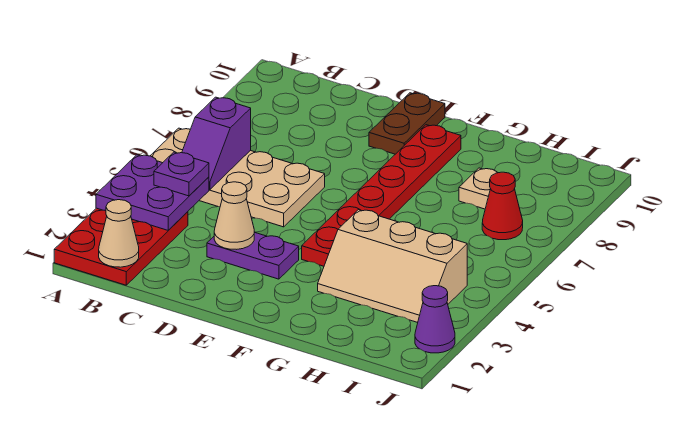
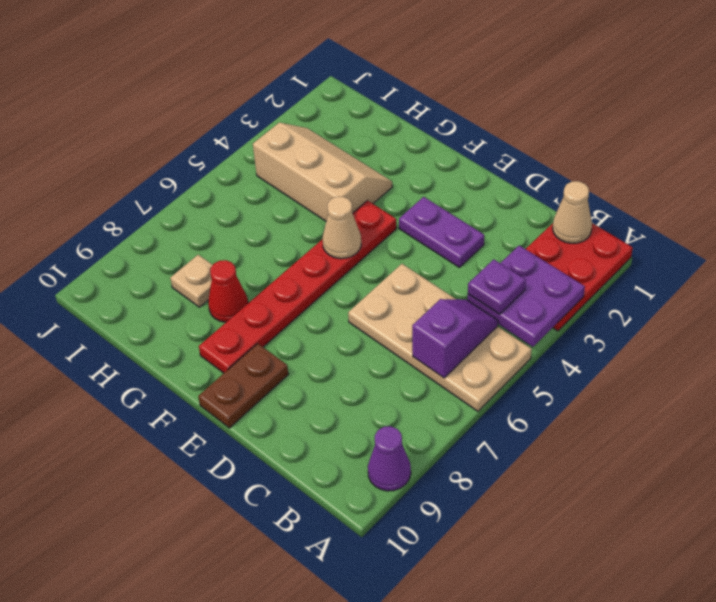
tan 1x1 cone [214,182,254,249] -> tan 1x1 cone moved to [322,197,361,259]
red 1x1 cone [482,172,523,240] -> red 1x1 cone moved to [208,260,248,322]
purple 1x1 cone [415,286,455,353] -> purple 1x1 cone moved to [368,426,411,491]

